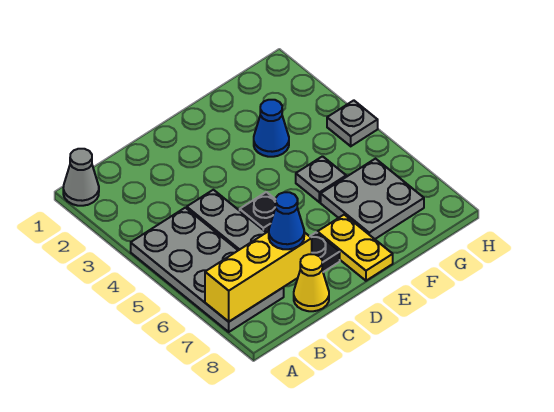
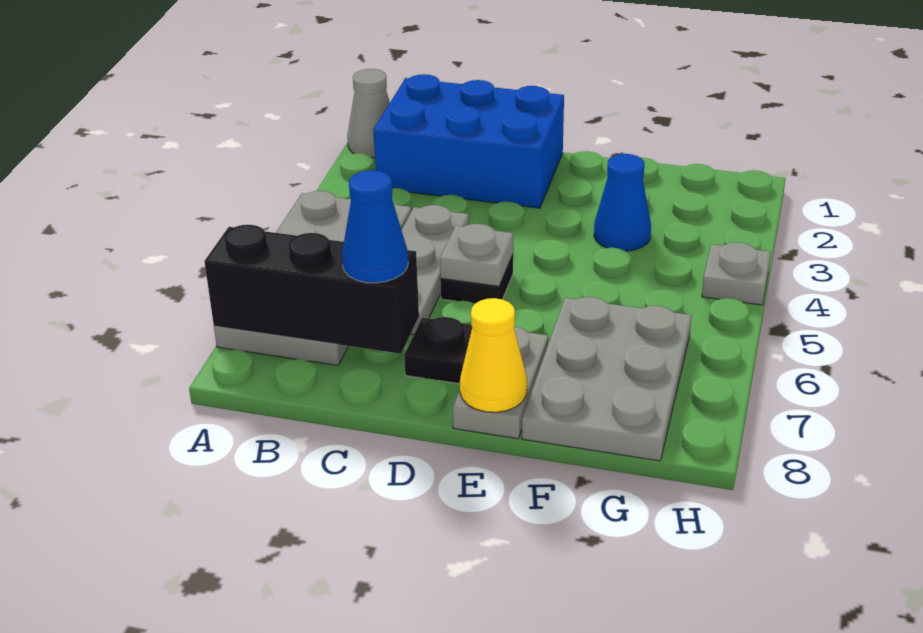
yellow 1x3 brick [205,231,312,322] -> black 1x3 brick [204,225,419,354]
none -> blue 2x3 brick [373,74,564,208]
yellow 1x1 cone [294,254,329,311] -> yellow 1x1 cone moved to [460,298,527,412]
yellow 1x2 plate [317,215,393,281] -> grey 1x2 plate [453,327,548,439]
grey 1x1 plate [296,156,346,202] -> grey 1x1 plate moved to [440,224,513,286]
grey 2x2 plate [321,159,424,239] -> grey 2x3 plate [522,297,691,461]

